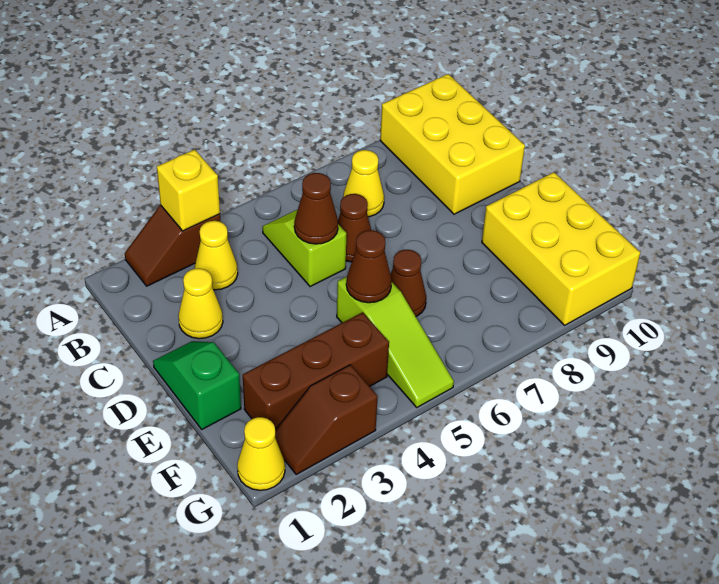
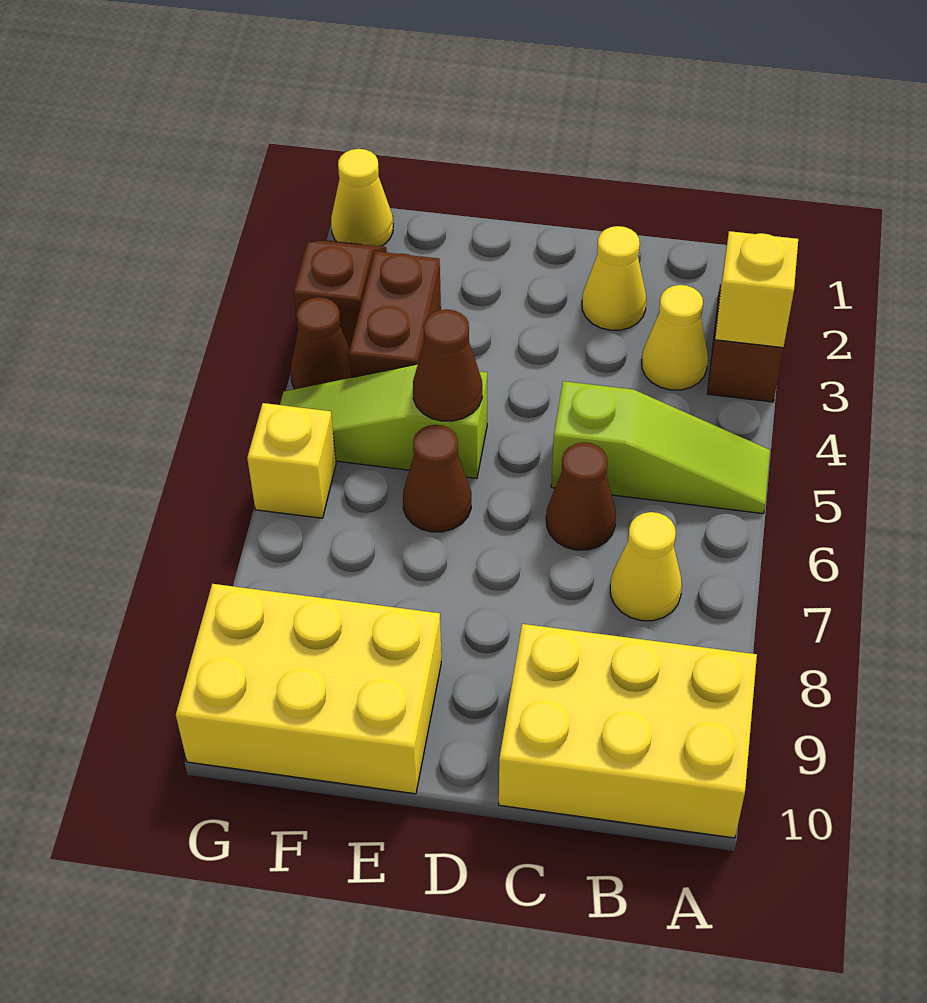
lime 1x2 slope [262,210,347,287] -> lime 1x3 slope [551,381,770,514]
brown 1x1 cone [294,173,338,244] -> brown 1x1 cone moved to [291,297,351,389]
green 1x2 slope [153,341,241,429] -> none
brown 1x3 brick [243,312,389,430] -> brown 1x2 brick [349,251,441,378]
none -> yellow 1x1 brick [247,403,336,518]

